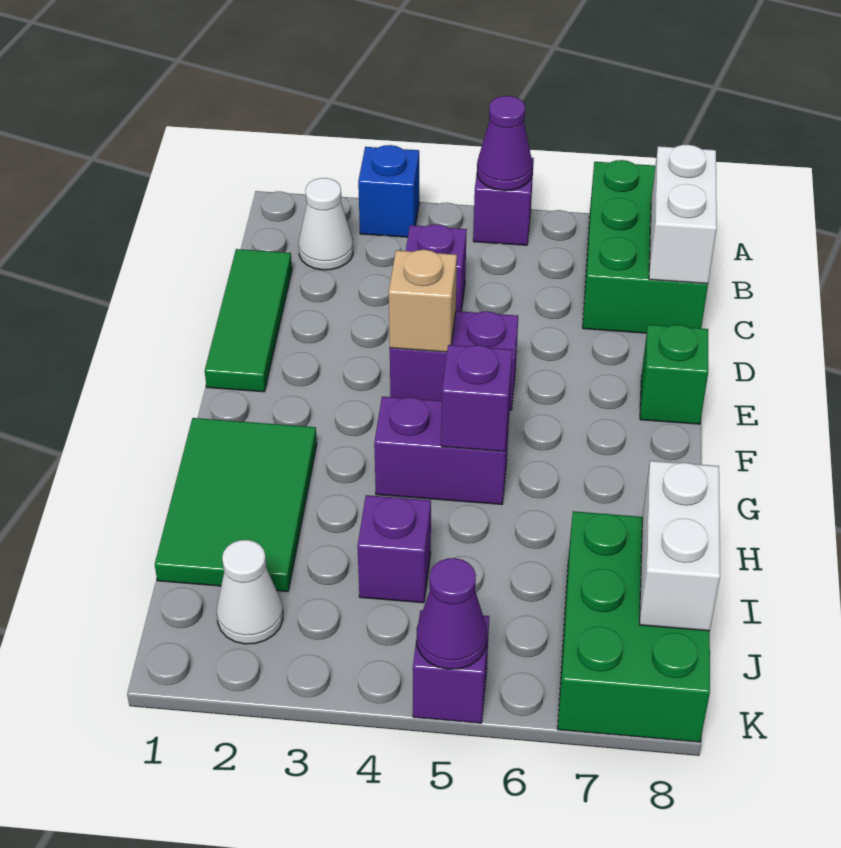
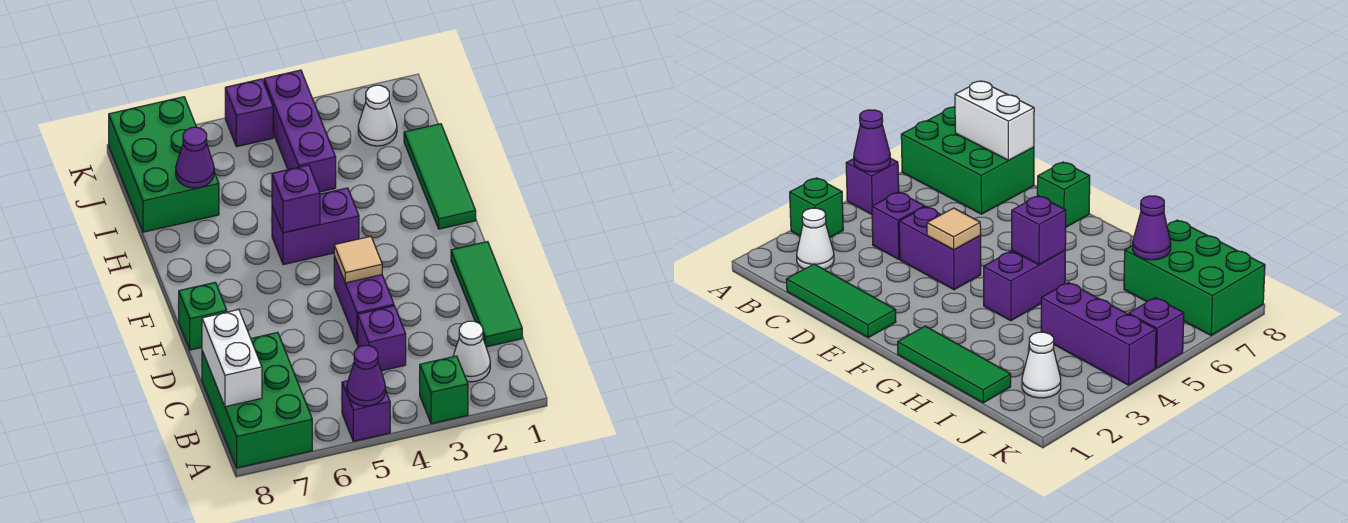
blue 1x1 brick [358,145,419,237] -> green 1x1 brick [420,356,468,424]
purple 1x2 brick [390,311,518,410] -> purple 1x2 brick turned to [334,256,394,344]
tan 1x1 brick [389,250,457,352] -> tan 1x1 tile [334,236,382,283]
green 2x3 tile [155,418,317,592] -> green 1x3 tile [404,124,476,229]
purple 1x1 brick [357,495,431,603] -> purple 1x3 brick [264,70,336,192]
white 1x2 brick [640,461,720,631] -> none
purple 1x1 cone [416,558,487,669] -> purple 1x1 cone moved to [176,127,214,188]

